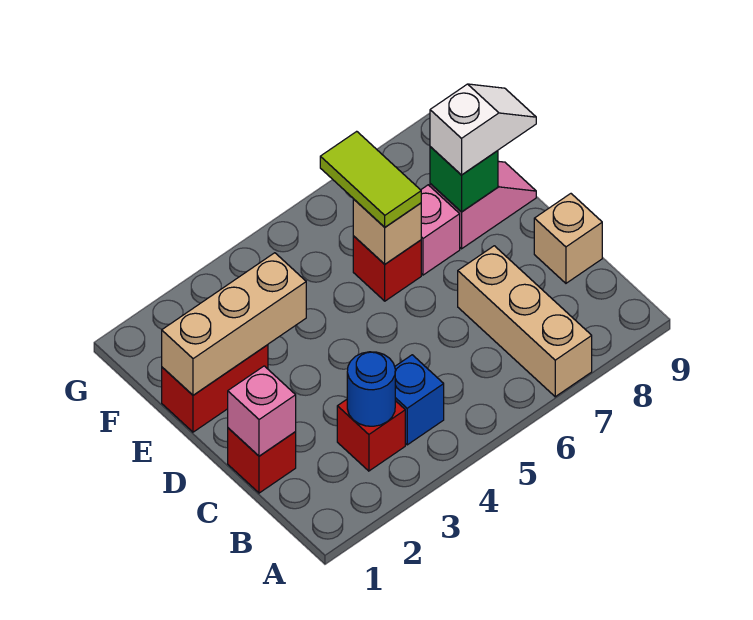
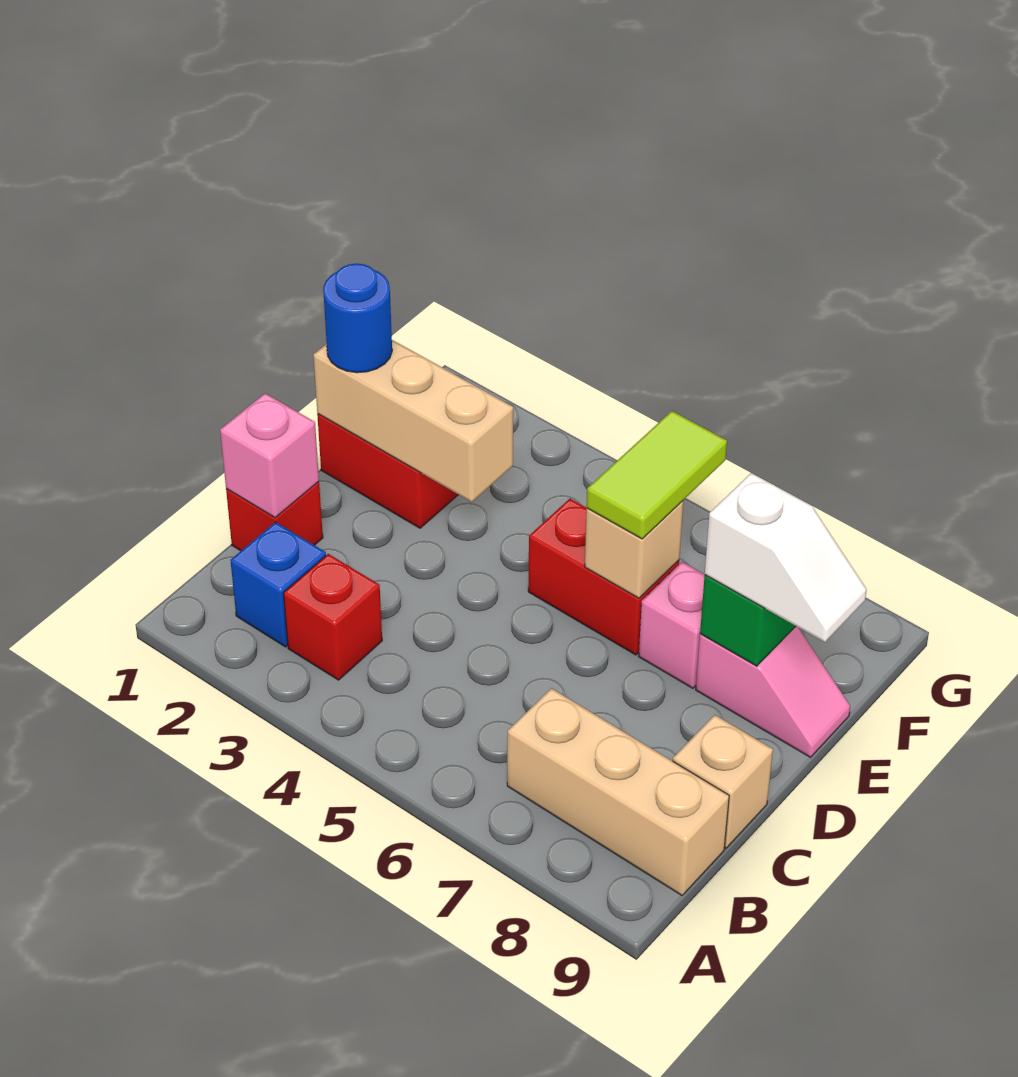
tan 1x3 brick [458,246,592,397] -> tan 1x3 brick turned to [507,688,729,895]
blue 1x1 round brick [347,352,395,426] -> blue 1x1 round brick moved to [323,264,392,373]
blue 1x1 brick [395,355,444,445] -> blue 1x1 brick moved to [231,522,326,647]
red 1x1 brick [353,236,421,301] -> red 1x2 brick [528,499,679,655]

